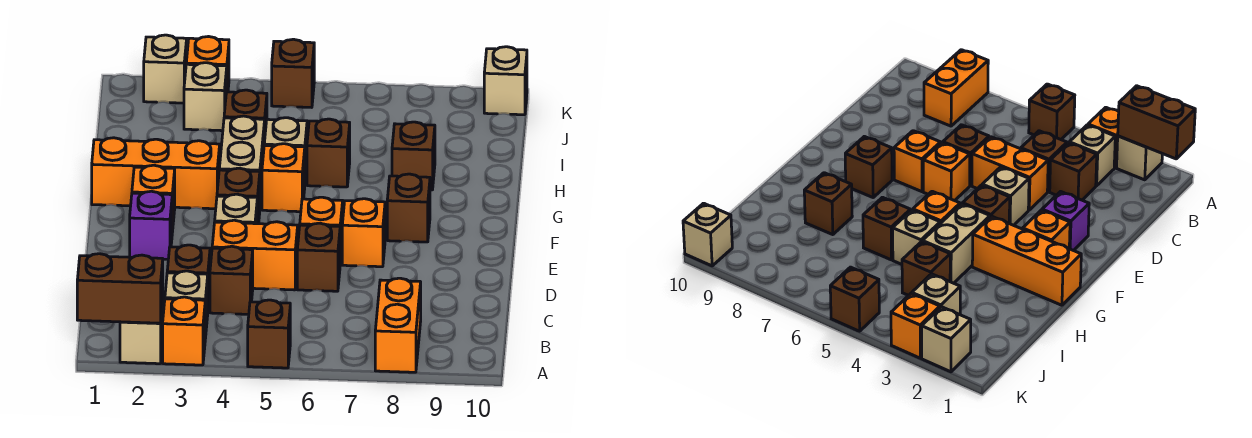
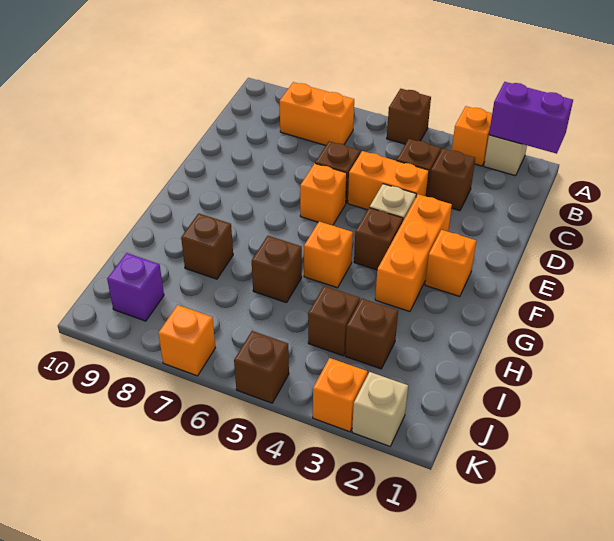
brown 1x2 brick [77,254,163,323] -> purple 1x2 brick [489,82,573,154]
orange 1x2 brick [375,278,421,372] -> orange 1x2 brick turned to [280,82,354,145]
tan 1x1 brick [165,271,208,338] -> none
purple 1x1 brick [130,191,172,259] -> purple 1x1 brick moved to [107,253,164,321]
orange 1x1 brick [342,199,385,267] -> orange 1x1 brick moved to [158,305,216,376]
brown 1x1 brick [387,174,430,242] -> brown 1x1 brick moved to [345,299,398,369]
orange 1x3 brick [92,138,220,209] -> orange 1x3 brick turned to [375,194,452,312]
tan 1x2 brick [219,116,265,204] -> none
tan 1x1 brick [264,118,307,179] -> none
tan 1x1 brick [184,63,227,131] -> none
tan 1x1 brick [484,47,527,115] -> none

